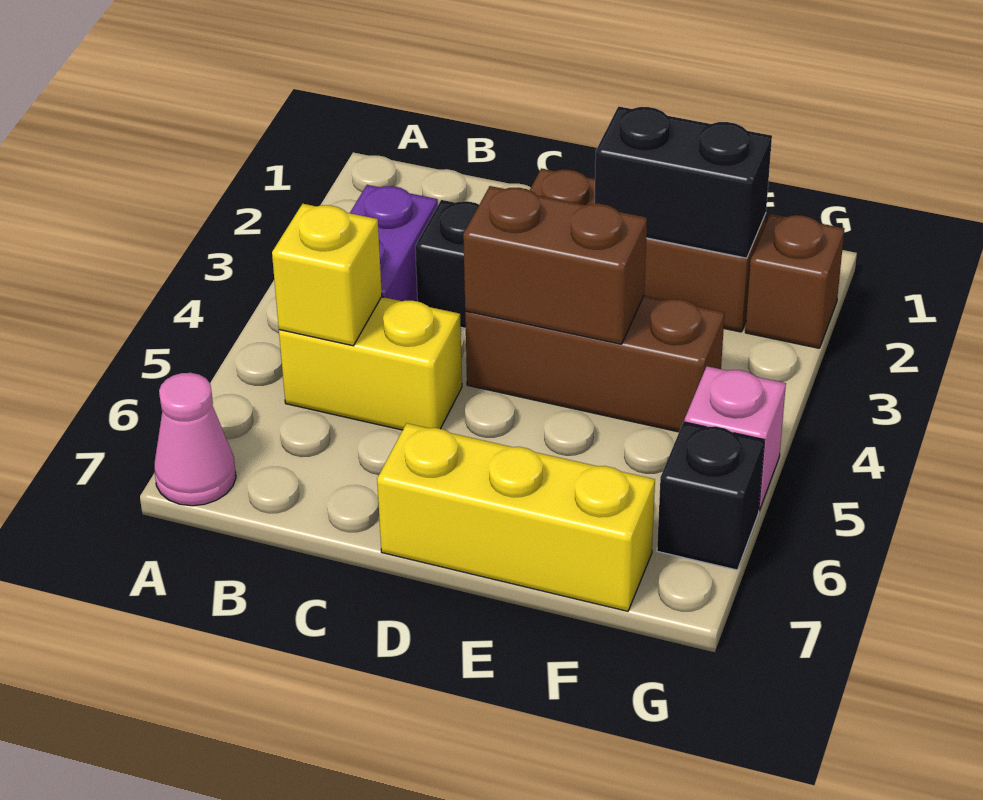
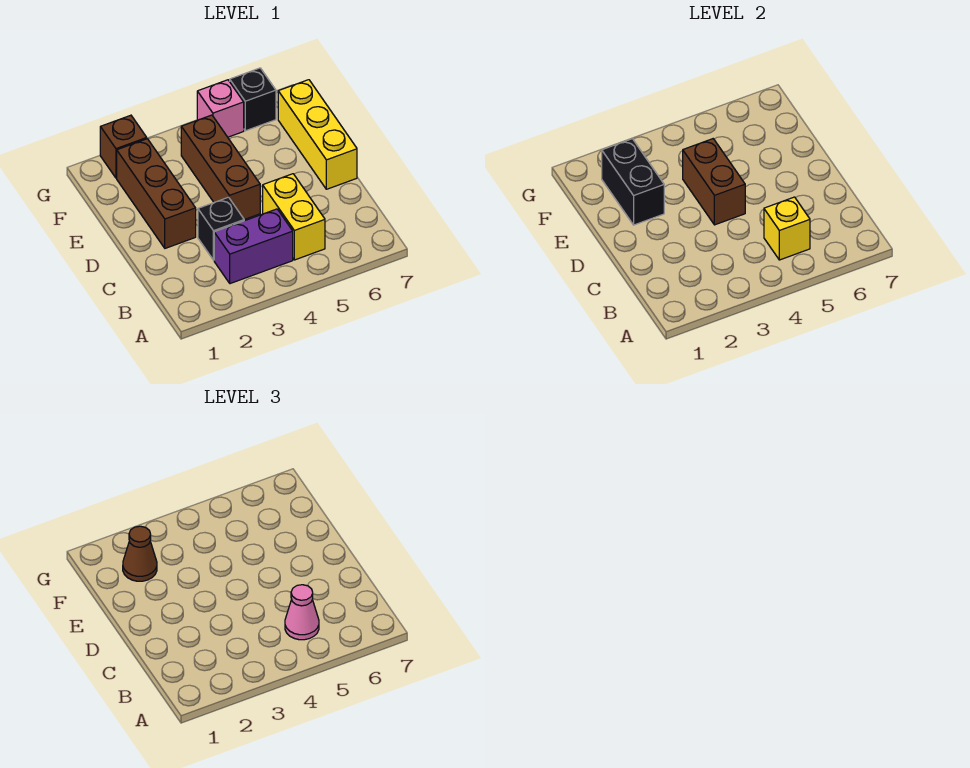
pink 1x1 cone [154,373,236,506] -> pink 1x1 cone moved to [285,585,319,640]
none -> brown 1x1 cone [123,526,157,581]

